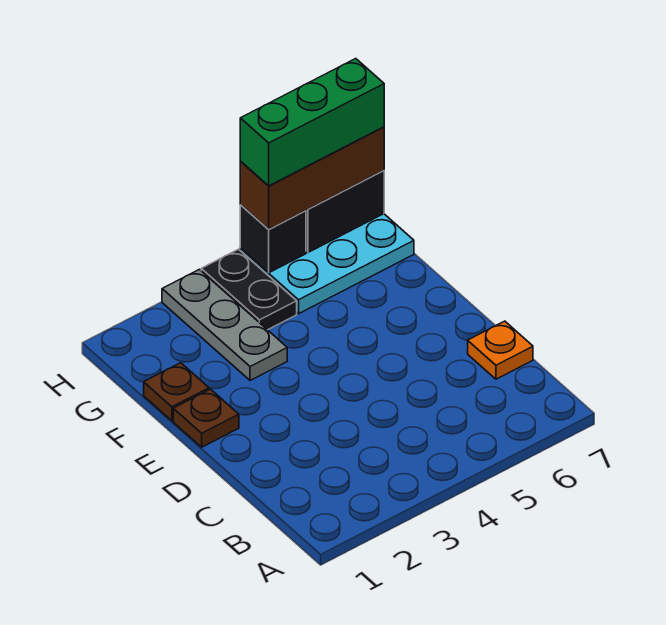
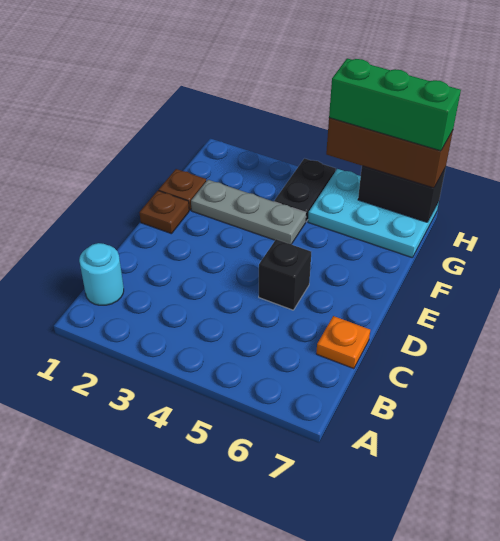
none -> cyan 1x1 round brick [79,243,124,305]
grey 1x3 plate [162,269,287,381] -> grey 1x3 plate turned to [191,180,306,244]
black 1x1 brick [240,205,306,273] -> black 1x1 brick moved to [259,239,311,310]

